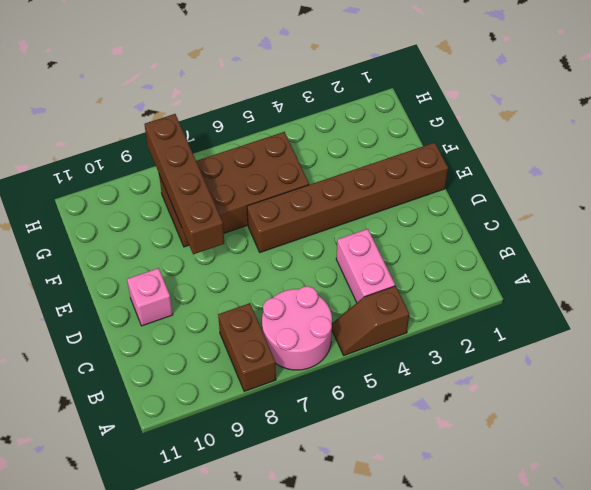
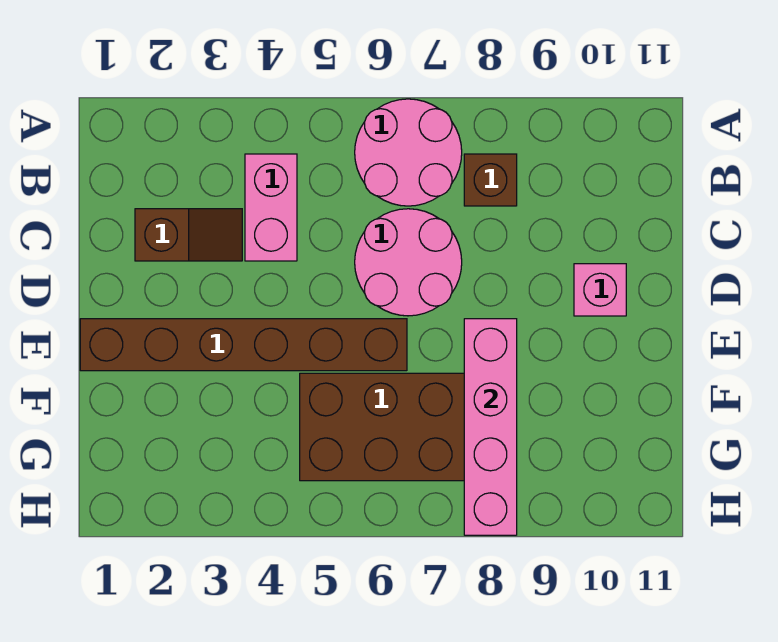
brown 1x2 slope [332,286,409,355] -> brown 1x2 slope moved to [135,209,242,261]
brown 1x2 brick [218,303,276,391] -> brown 1x1 brick [464,154,517,206]
none -> pink 2x2 round brick [355,209,462,316]
brown 1x4 brick [145,114,224,254] -> pink 1x4 brick [464,319,517,535]

